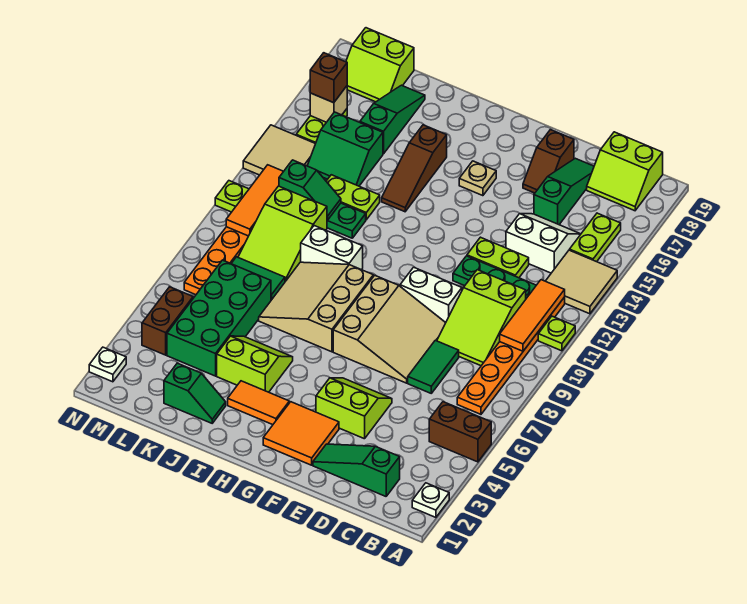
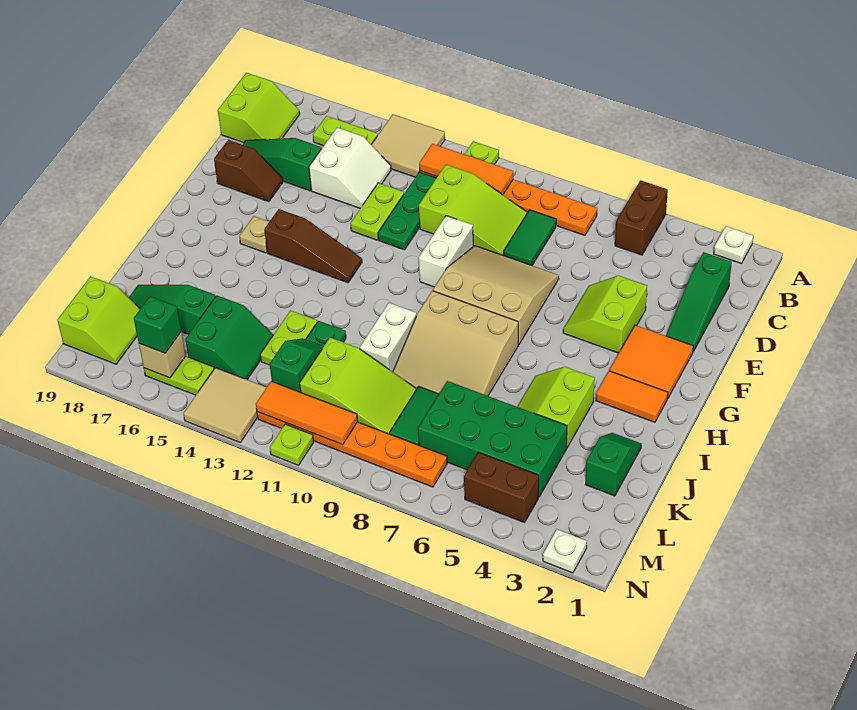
white 2x2 slope [506,214,581,273] -> white 2x2 slope turned to [309,128,391,208]
green 1x2 tile [408,340,459,393] -> green 1x2 tile turned to [504,210,556,265]
orange 1x2 tile [228,381,289,425] -> orange 1x2 tile turned to [596,371,668,422]
brown 1x3 slope [382,125,447,212] -> brown 1x3 slope moved to [264,209,362,283]
brown 1x1 brick [310,53,347,103] -> green 1x1 brick [134,297,181,353]

